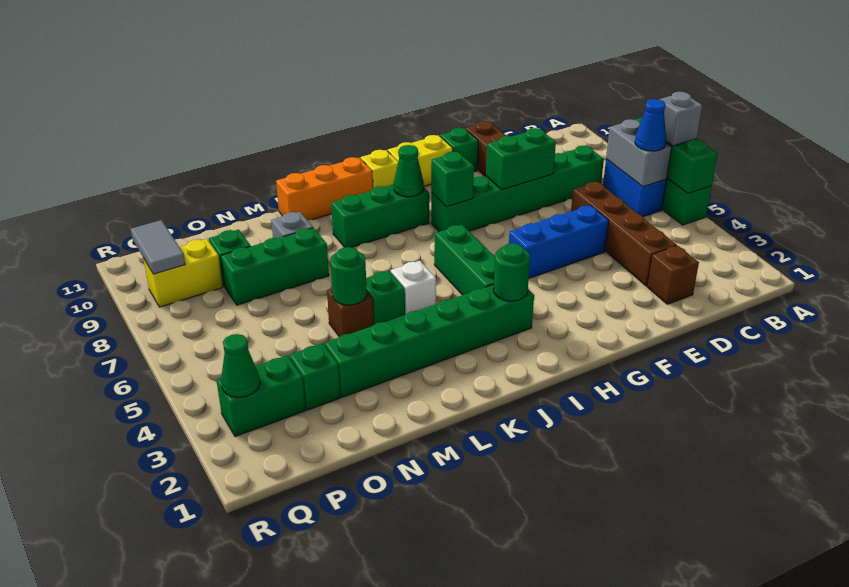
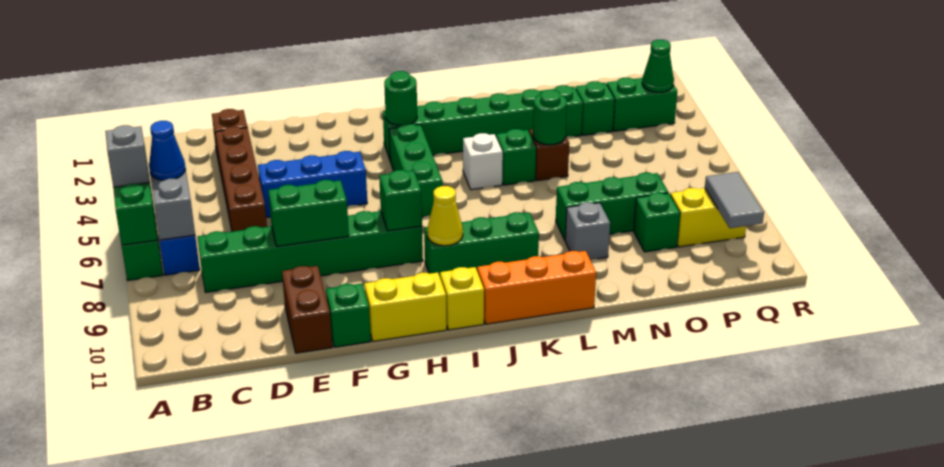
green 1x1 cone [394,145,424,197] -> yellow 1x1 cone [427,186,463,246]

